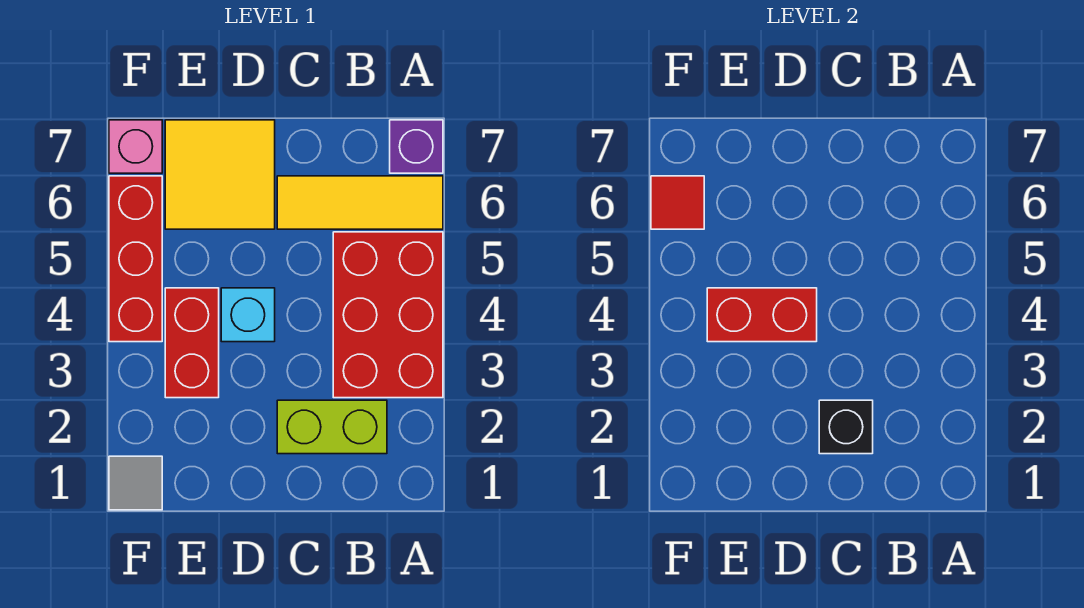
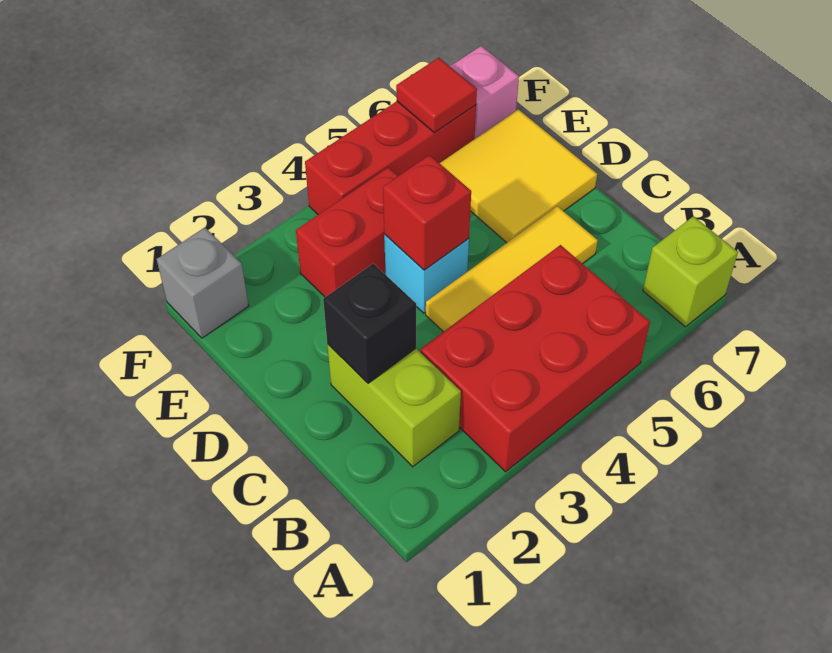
yellow 1x3 tile [277,176,443,229] -> yellow 1x3 tile turned to [426,206,598,332]
purple 1x1 brick [390,120,443,173] -> lime 1x1 brick [643,216,738,327]
red 1x2 brick [707,288,817,342] -> red 1x1 brick [383,155,471,270]
grey 1x1 tile [109,456,162,510] -> grey 1x1 brick [157,227,249,338]

